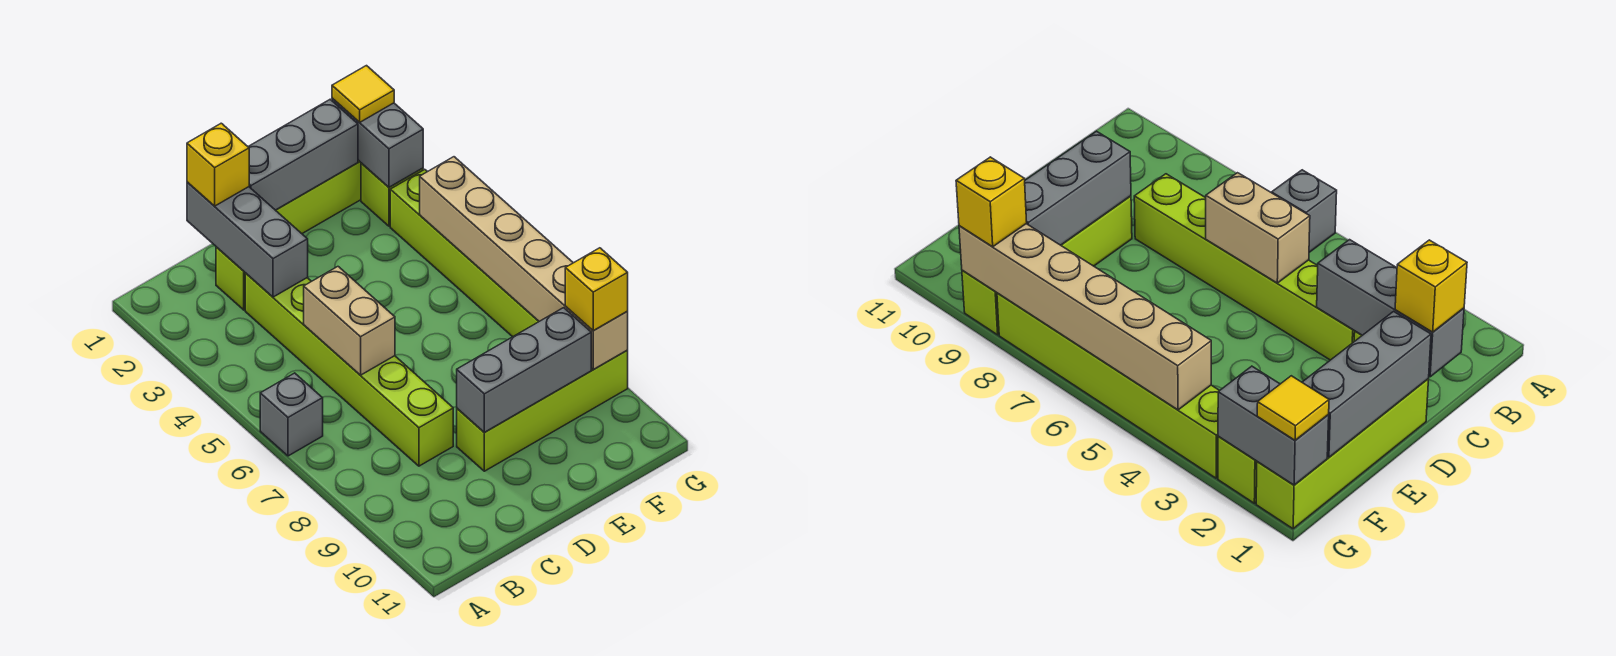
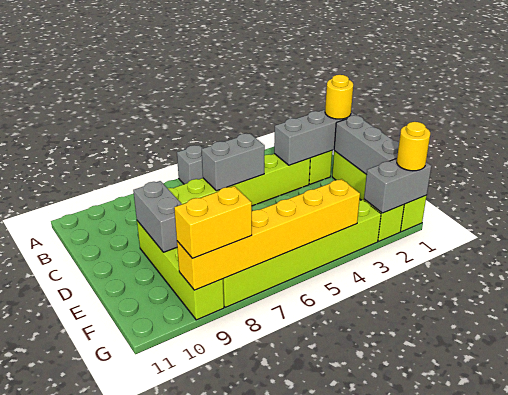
yellow 1x1 brick [187,123,249,206] -> yellow 1x1 round brick [325,75,353,119]
tan 1x2 brick [304,267,395,375] -> grey 1x2 brick [202,133,265,191]
grey 1x3 brick [457,308,591,433] -> grey 1x2 brick [133,181,182,252]
yellow 1x1 tile [332,66,394,122] -> yellow 1x1 round brick [397,122,430,171]
tan 1x6 brick [420,157,628,370] -> yellow 1x6 brick [177,179,360,290]
yellow 1x1 brick [565,248,628,331] -> yellow 1x2 brick [174,186,252,258]

